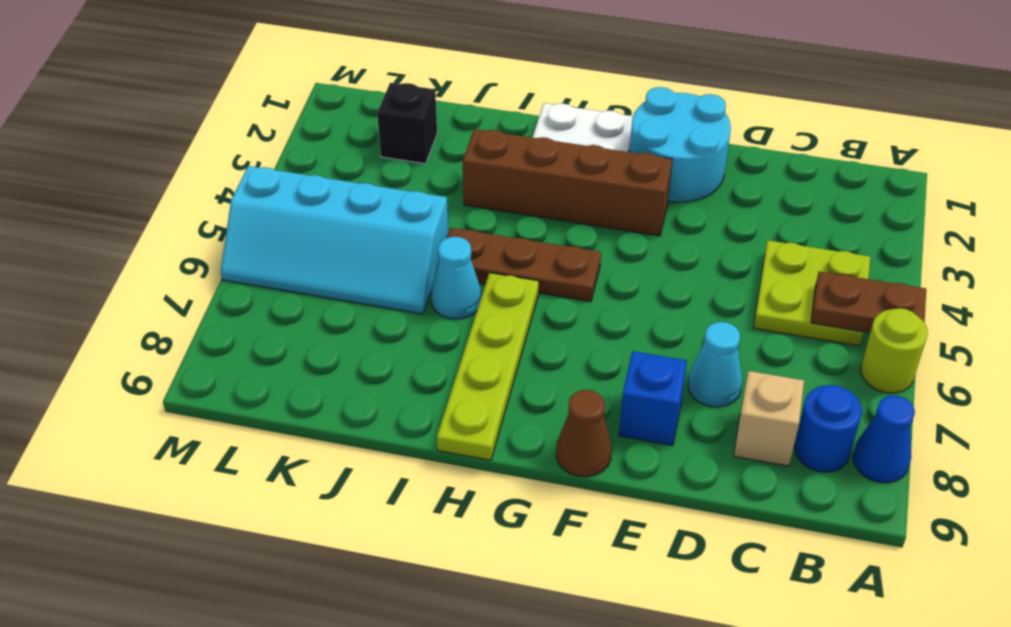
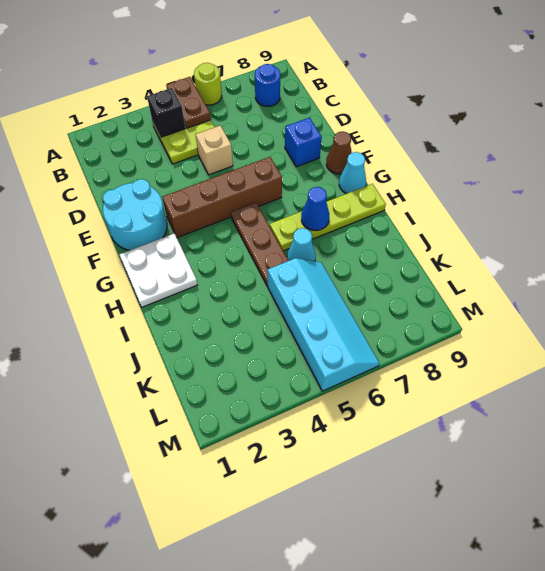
blue 1x1 cone [853,396,915,483] -> blue 1x1 cone moved to [301,187,329,231]
tan 1x1 brick [734,371,804,466] -> tan 1x1 brick moved to [196,126,233,175]
cyan 1x1 cone [688,322,742,407] -> cyan 1x1 cone moved to [339,152,366,194]
brown 1x4 brick [463,129,672,236] -> brown 1x4 brick turned to [162,157,282,238]
black 1x1 brick [377,83,437,164] -> black 1x1 brick moved to [147,88,185,137]

